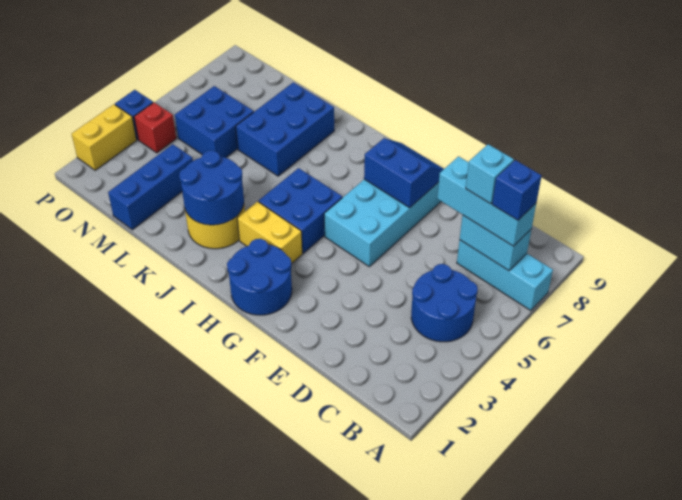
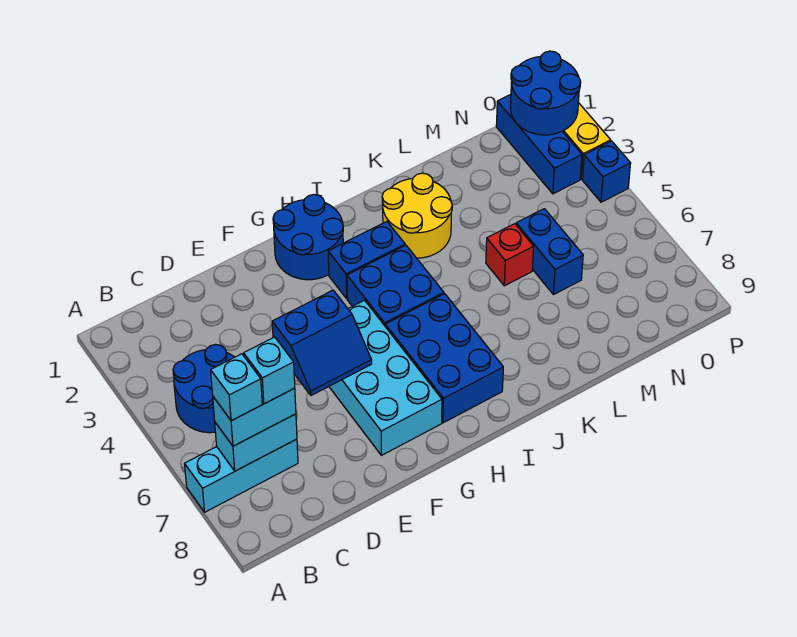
cyan 1x3 brick [437,156,536,246] -> cyan 1x2 brick [213,388,296,446]
blue 1x1 brick [492,160,541,220] -> cyan 1x1 brick [211,354,262,421]
blue 2x2 slope [364,138,444,208] -> blue 2x2 slope moved to [272,290,372,395]
yellow 1x2 brick [237,202,302,264] -> blue 1x2 brick [328,222,405,299]
blue 2x2 round brick [179,151,244,225] -> blue 2x2 round brick moved to [510,51,581,135]
blue 2x3 brick [236,82,334,176] -> blue 2x3 brick moved to [385,294,503,423]
blue 1x3 brick [108,144,193,230] -> blue 1x3 brick moved to [496,95,582,194]
blue 2x2 brick [175,86,254,158] -> blue 1x2 brick [516,209,583,295]
red 1x1 brick [134,103,176,153] -> red 1x1 brick moved to [486,224,534,286]

